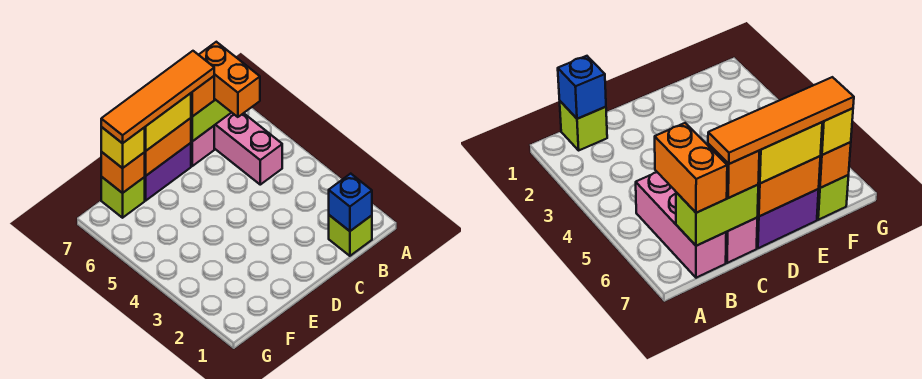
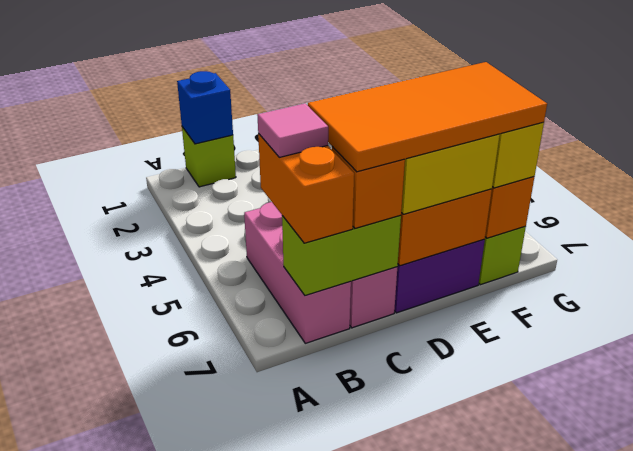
none -> pink 1x1 tile [257,103,328,157]
orange 1x4 tile [101,51,214,143] -> orange 2x4 tile [308,62,547,172]

